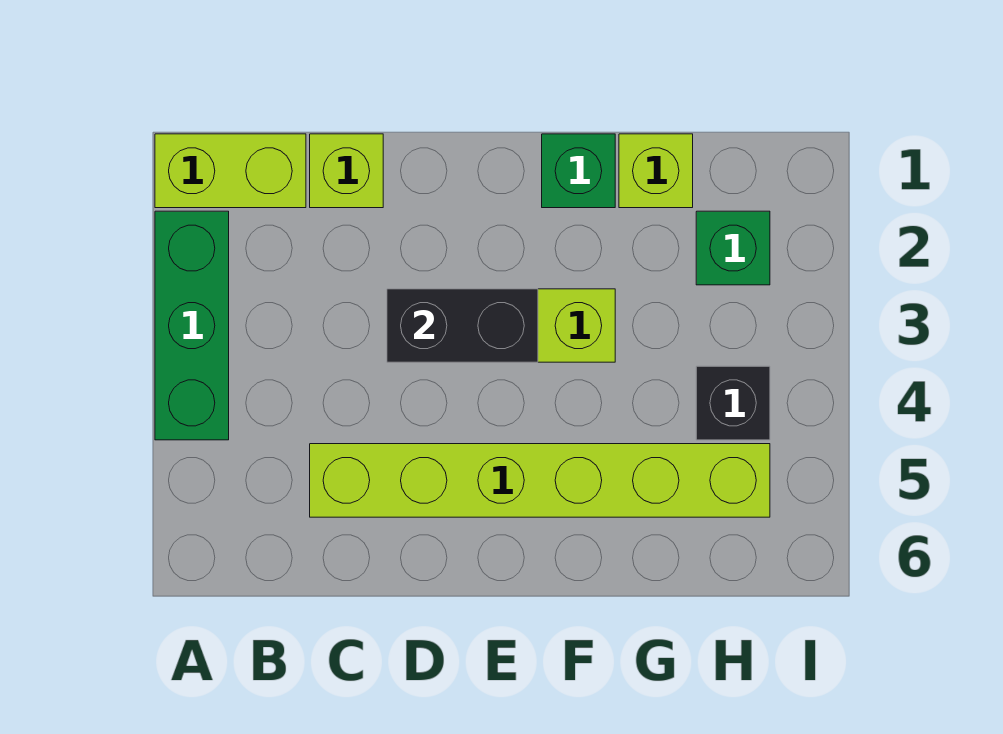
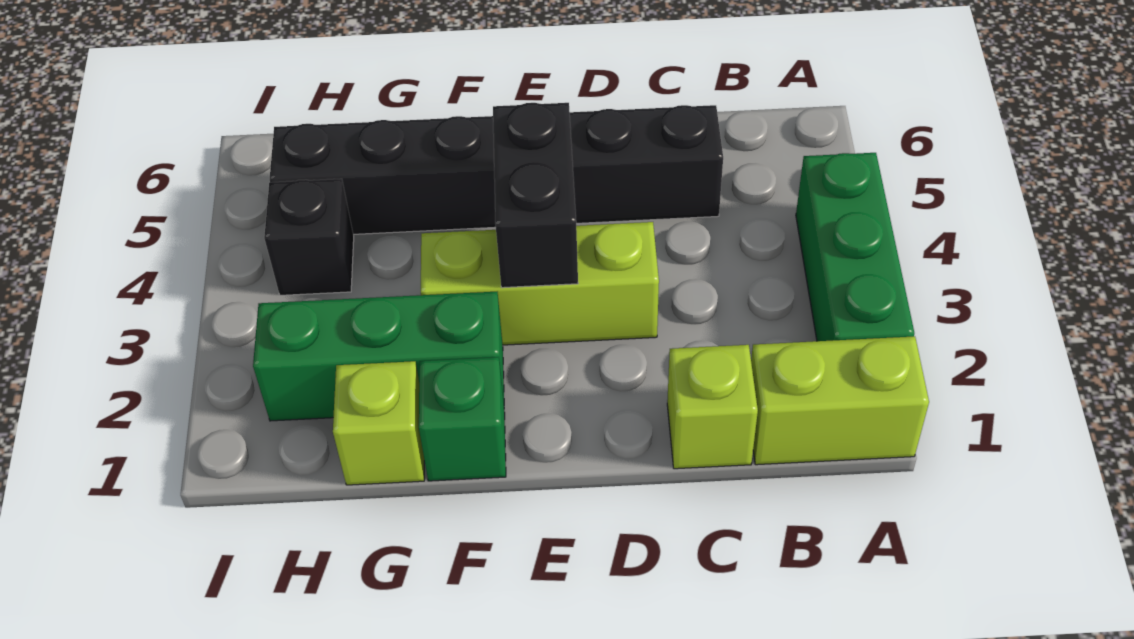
lime 1x6 brick [310,444,770,517] -> black 1x6 brick [270,105,723,234]
black 1x2 brick [387,289,538,362] -> black 1x2 brick turned to [493,103,578,288]
green 1x1 brick [696,211,770,285] -> green 1x3 brick [253,292,504,421]

